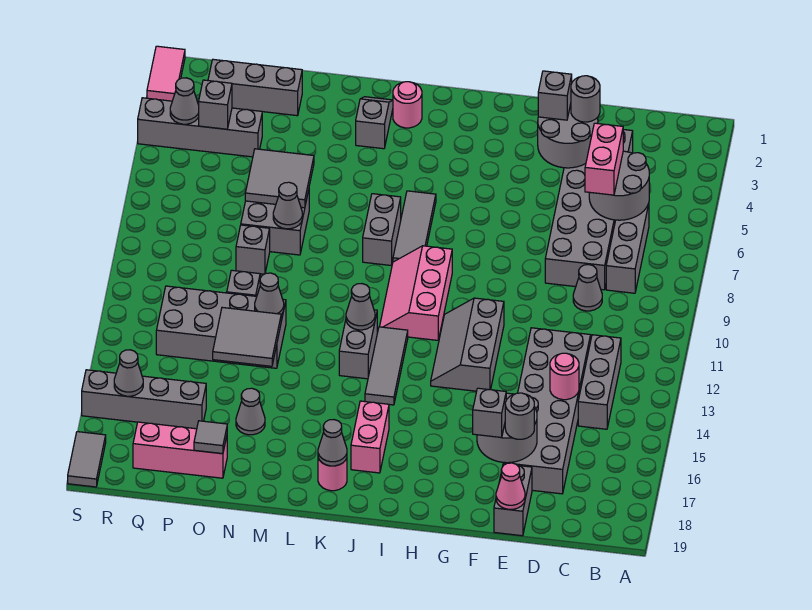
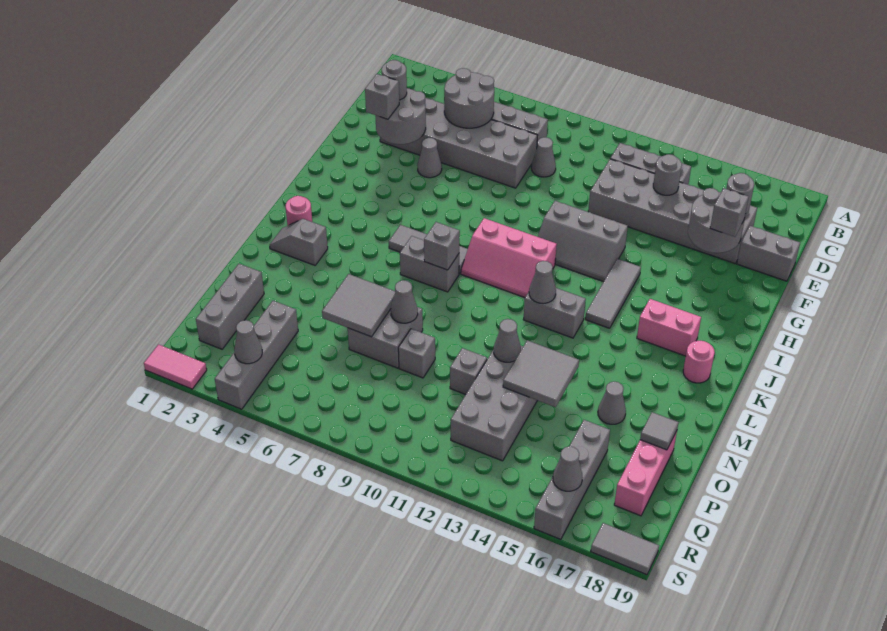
pink 1x2 brick [585,123,623,195] -> none
pink 1x1 round brick [550,353,579,400] -> grey 1x1 round brick [653,154,682,195]
pink 1x1 cone [496,463,525,509] -> none
grey 1x3 tile [365,327,408,405] -> grey 1x3 tile turned to [585,259,641,328]
grey 1x1 cone [318,420,347,466] -> grey 1x1 cone moved to [418,138,442,178]
grey 1x1 brick [198,80,232,129] -> grey 1x1 brick moved to [424,222,460,270]

